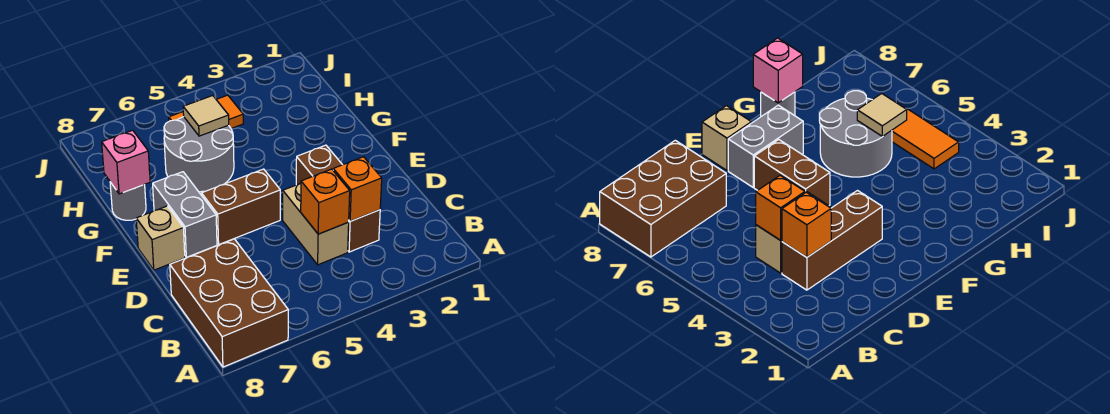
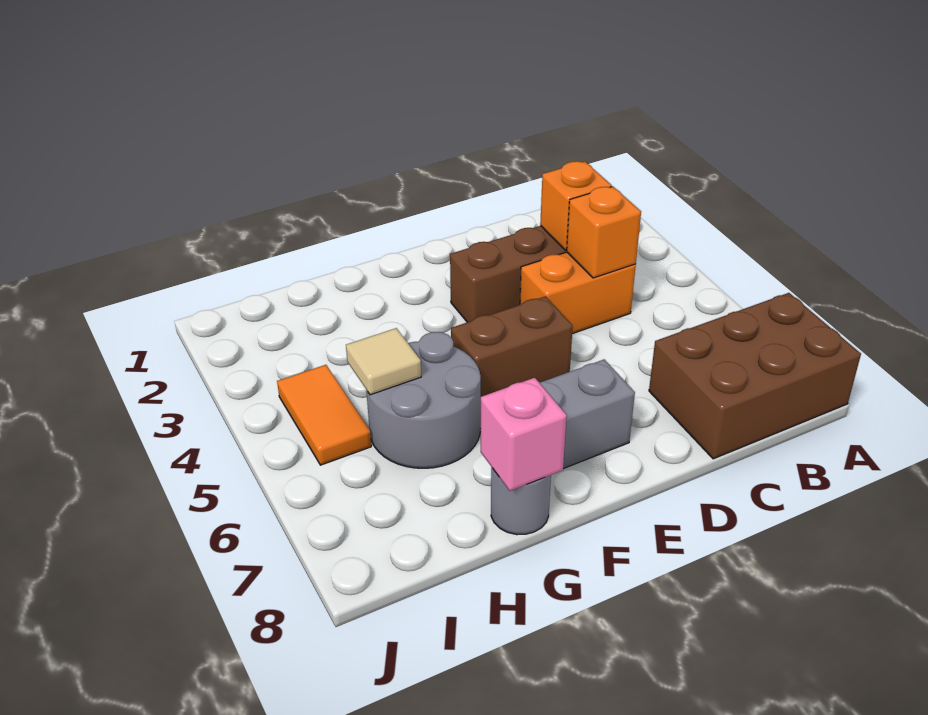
tan 1x2 brick [283,183,349,265] -> orange 1x2 brick [520,252,636,334]
brown 1x2 brick [201,169,280,245] -> brown 1x2 brick turned to [451,296,573,397]
tan 1x1 brick [136,206,185,270] -> none

